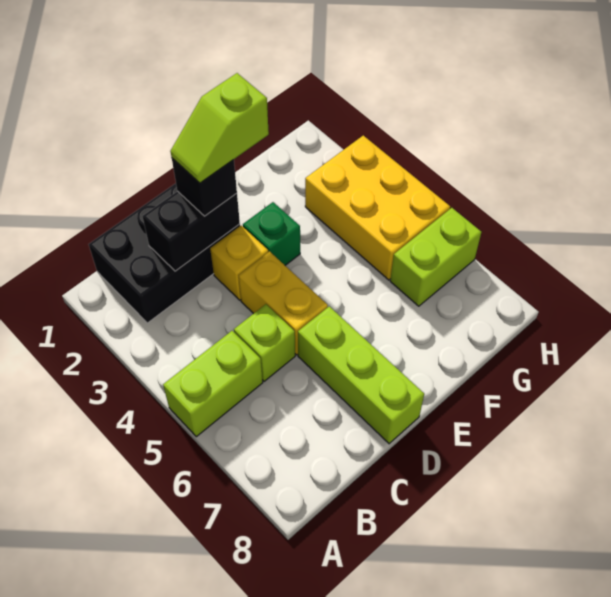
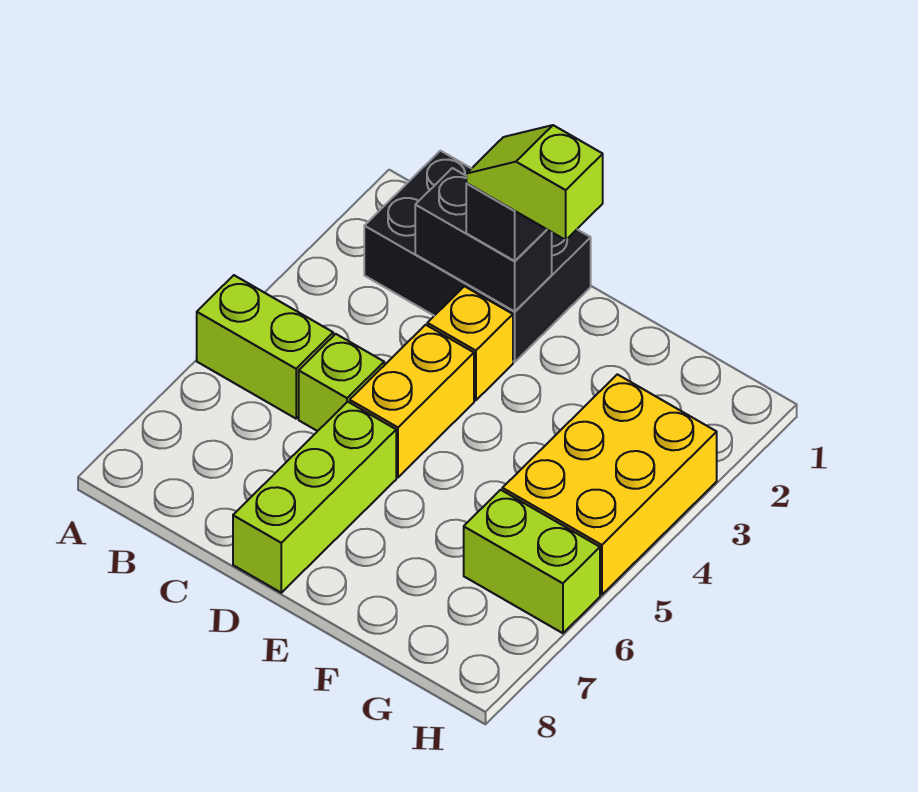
green 1x1 brick [243,202,300,265] -> none

